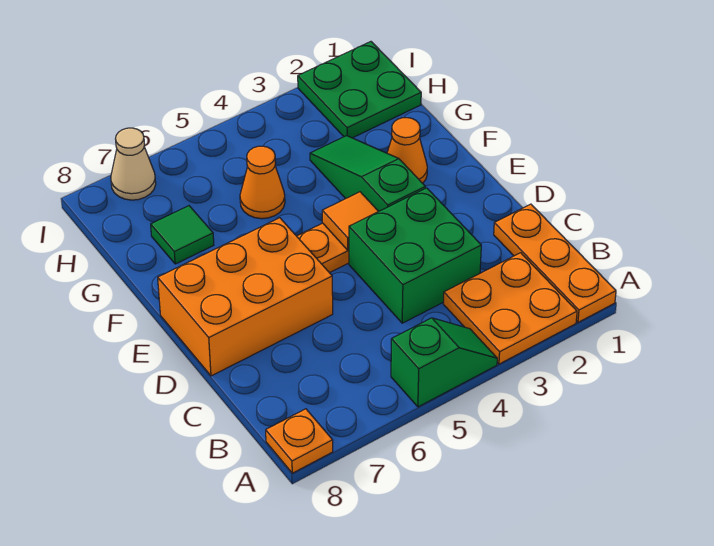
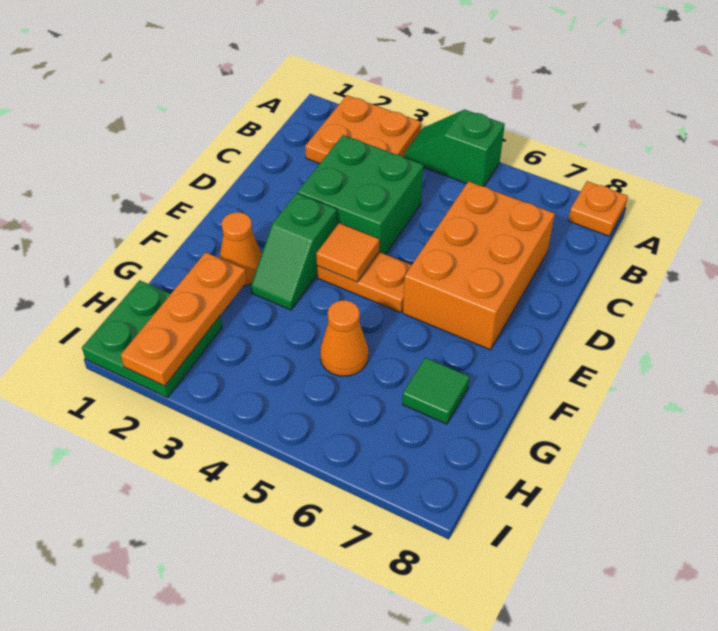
orange 1x3 plate [494,204,616,322] -> orange 1x3 plate moved to [121,252,247,386]
orange 2x3 brick [158,218,333,376] -> orange 2x3 brick turned to [403,182,555,350]
green 1x3 slope [310,136,425,211] -> green 1x2 slope [251,193,337,310]
tan 1x1 cone [111,128,156,200] -> none

